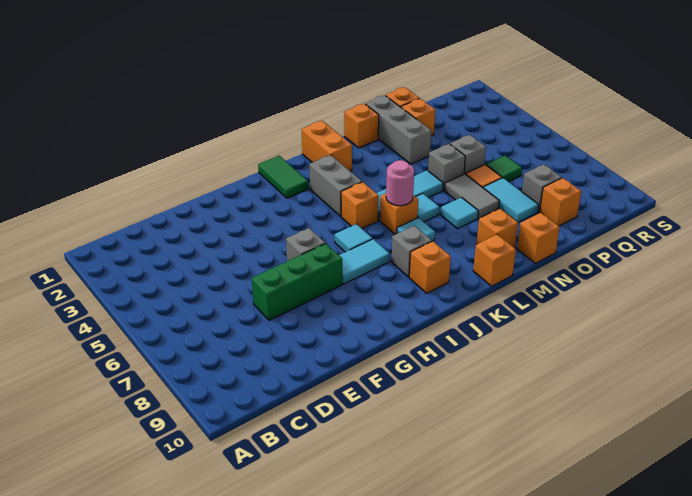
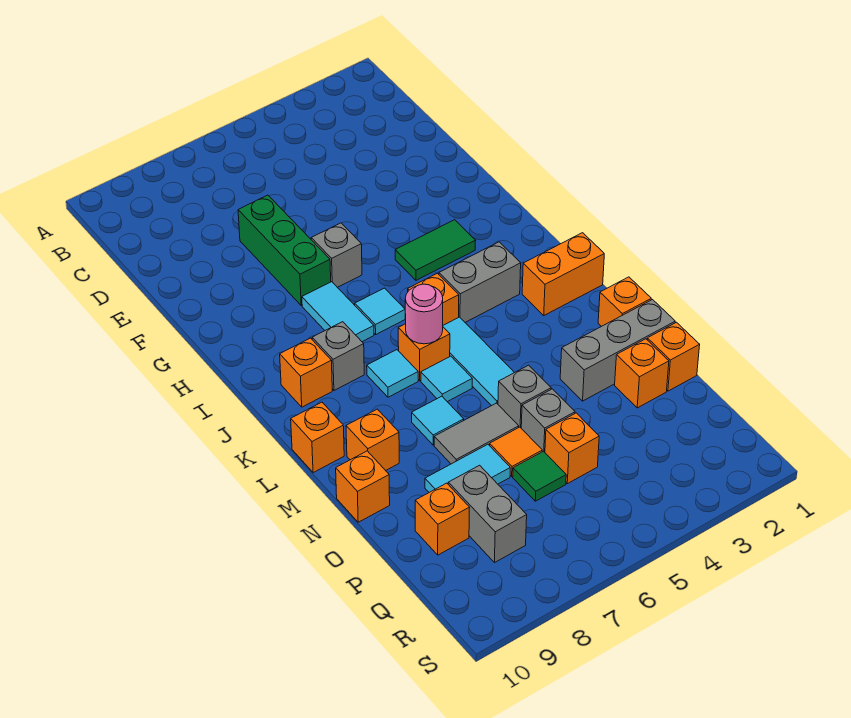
green 1x2 tile [258,156,308,198] -> green 1x2 tile moved to [395,220,476,280]
none -> orange 1x1 brick [545,413,599,484]
grey 1x1 brick [522,164,562,212] -> grey 1x2 brick [448,465,527,563]

